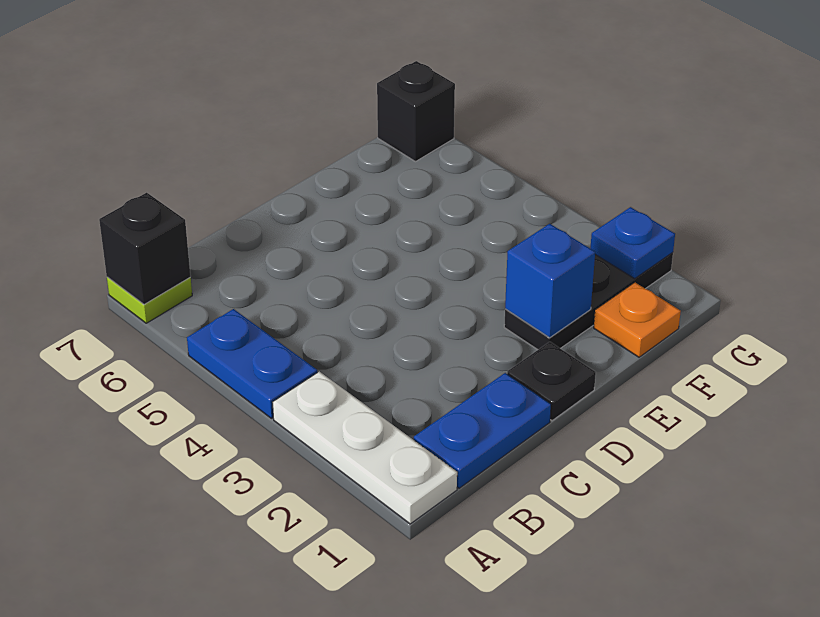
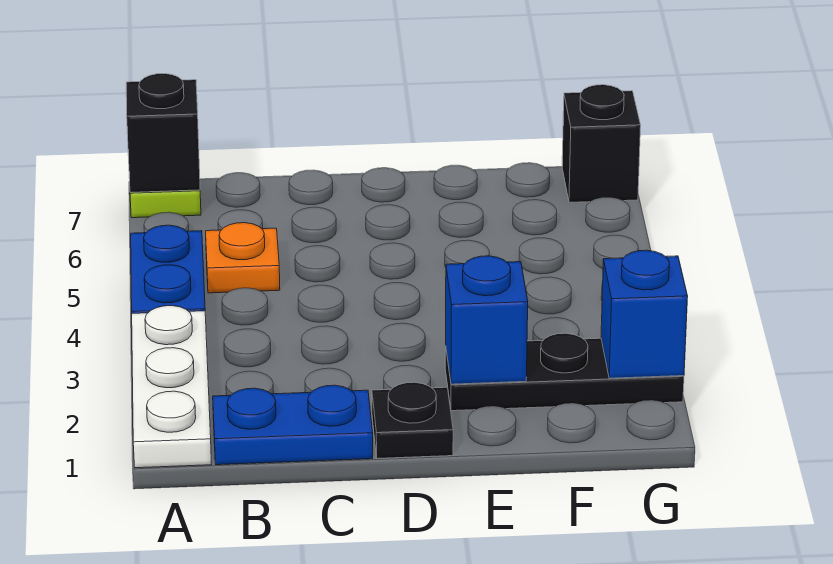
orange 1x1 plate [594,282,681,357] -> orange 1x1 plate moved to [206,223,280,293]
blue 1x1 plate [590,207,675,279] -> blue 1x1 brick [601,250,688,378]

